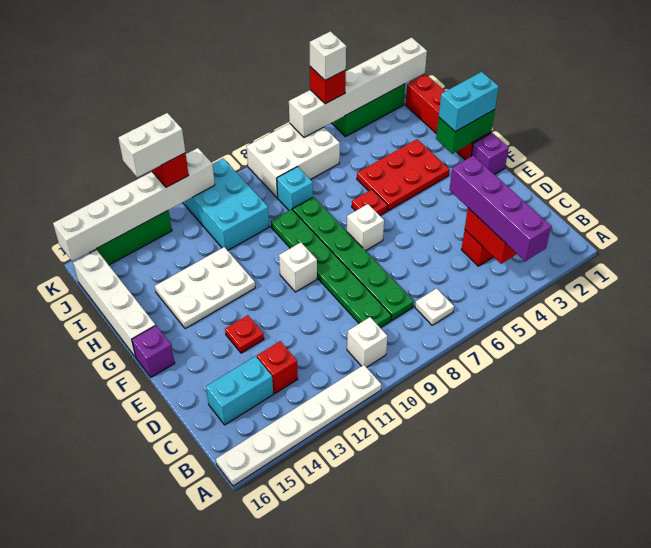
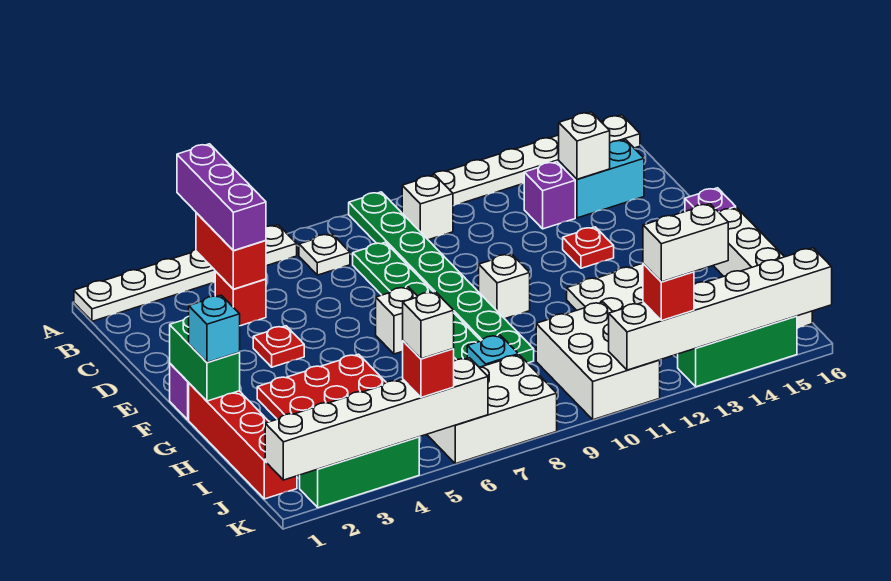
none -> white 1x6 plate [74,225,297,321]
purple 1x4 brick [449,156,551,261] -> purple 1x3 brick [177,144,266,251]
green 1x6 plate [271,209,391,328] -> green 1x8 plate [349,192,534,363]
red 1x1 brick [257,341,298,393] -> purple 1x1 brick [524,162,575,229]
none -> white 1x1 brick [559,112,610,179]
green 1x2 brick [436,110,495,154] -> green 1x2 brick turned to [170,316,240,401]
cyan 1x2 brick [439,72,499,132] -> cyan 1x1 brick [189,295,240,363]
red 1x1 plate [352,190,388,215] -> red 1x1 plate moved to [253,326,304,367]
cyan 2x3 brick [183,158,269,250] -> white 2x3 brick [536,302,660,420]

